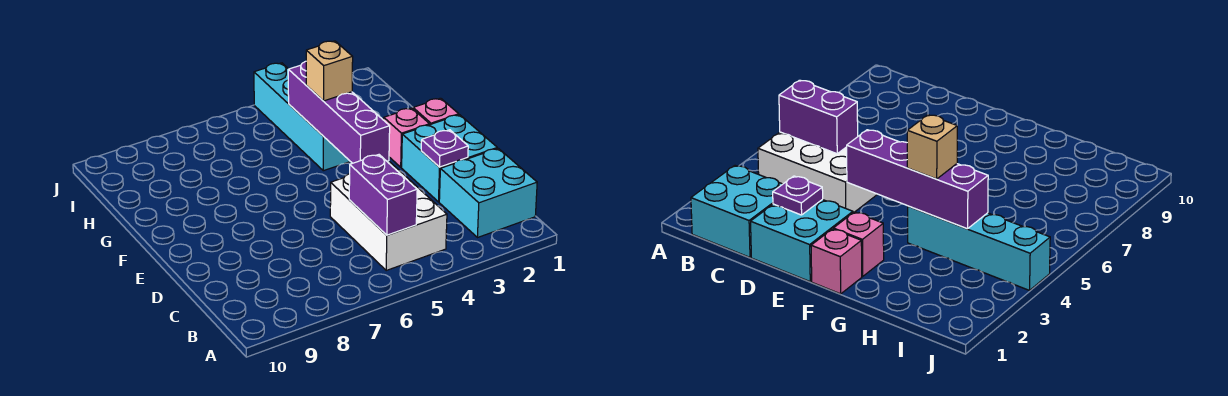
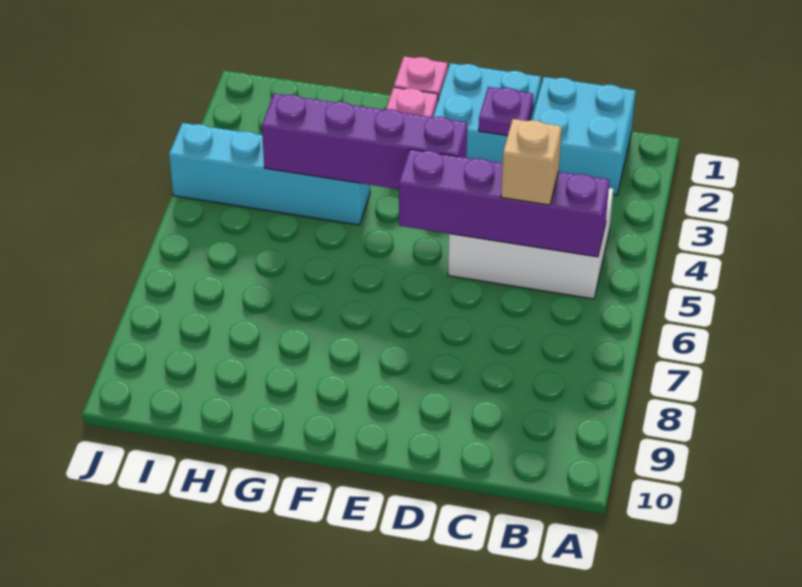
purple 1x2 brick [349,155,417,235] -> purple 1x4 brick [399,149,610,257]
tan 1x1 brick [306,41,353,101] -> tan 1x1 brick moved to [501,119,562,205]

